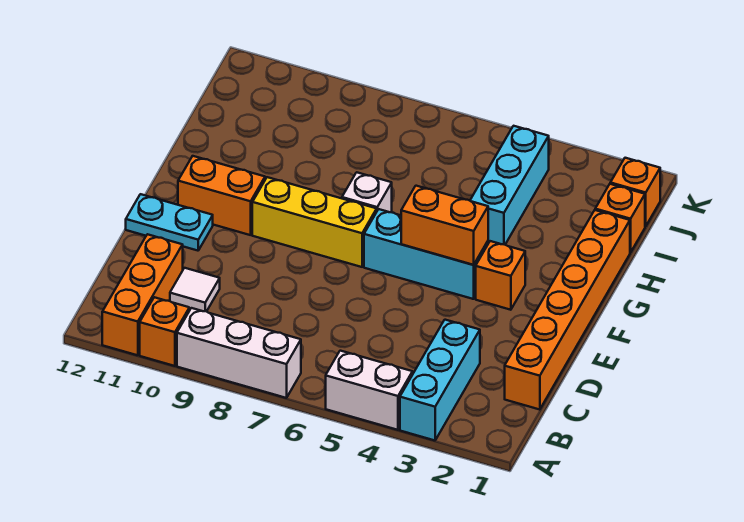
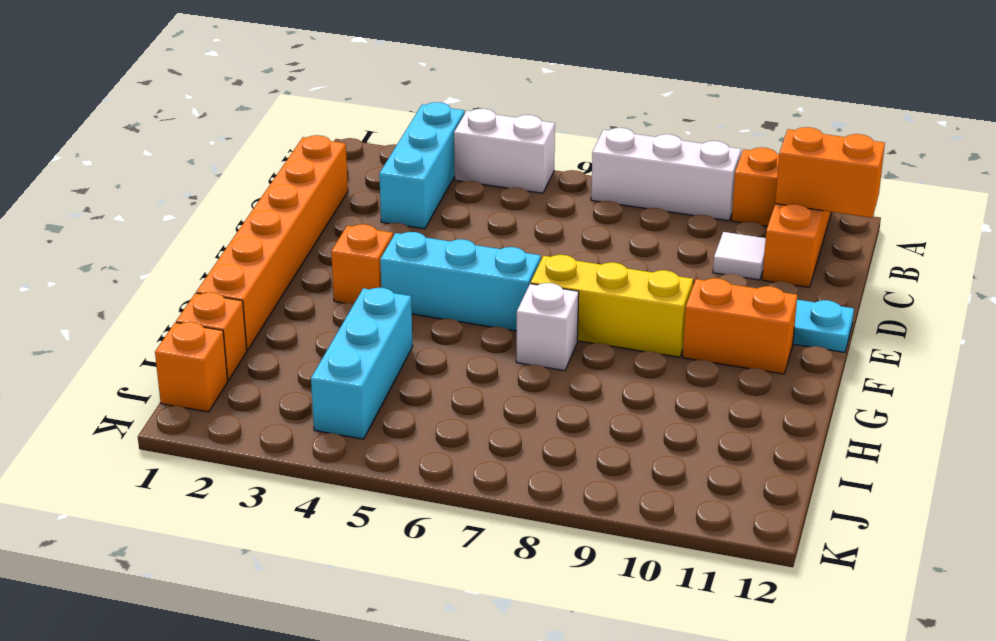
orange 1x2 brick [401,186,488,265] -> orange 1x2 brick moved to [775,127,885,218]

